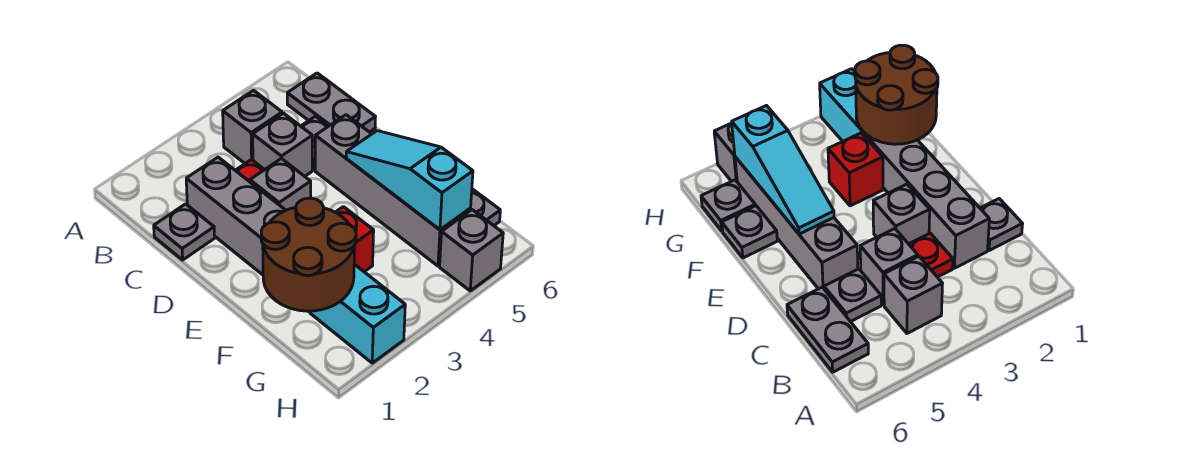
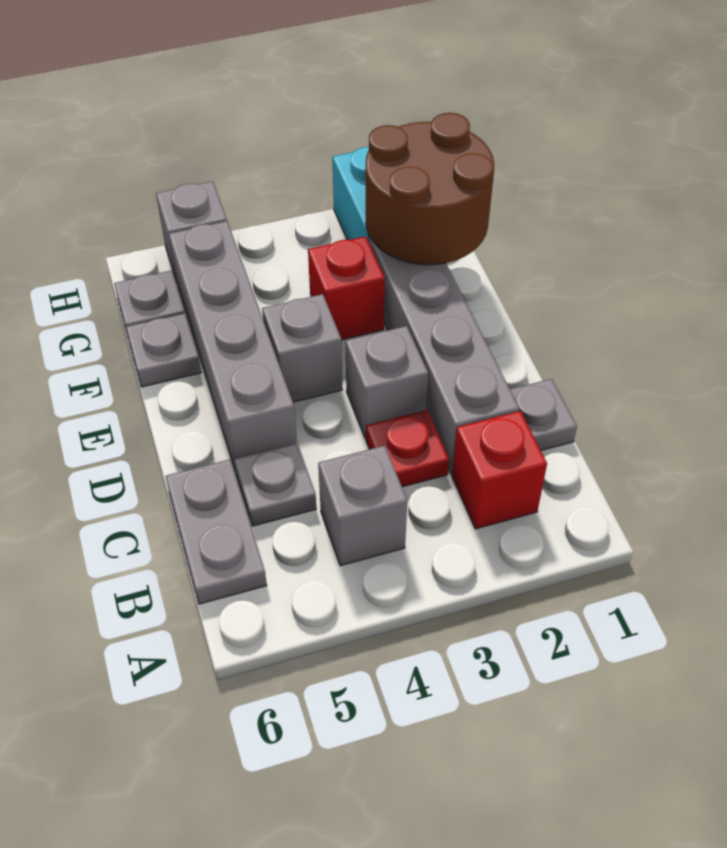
none -> red 1x1 brick [452,411,547,529]
grey 1x1 brick [253,113,312,176] -> grey 1x1 brick moved to [262,294,342,402]
cyan 1x3 slope [346,131,473,230] -> none

